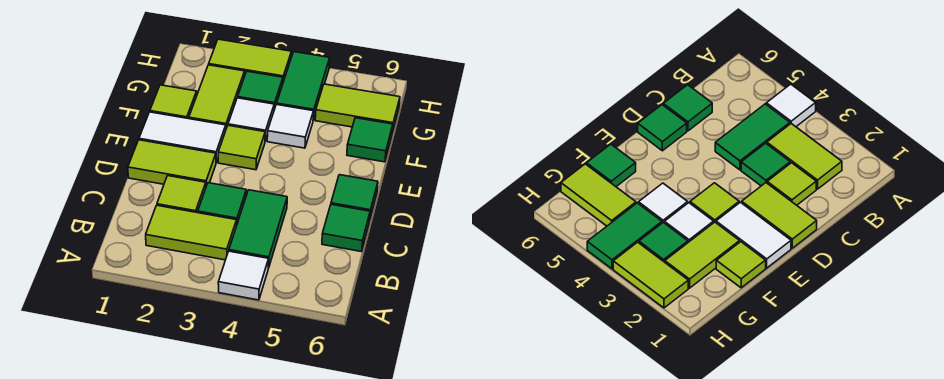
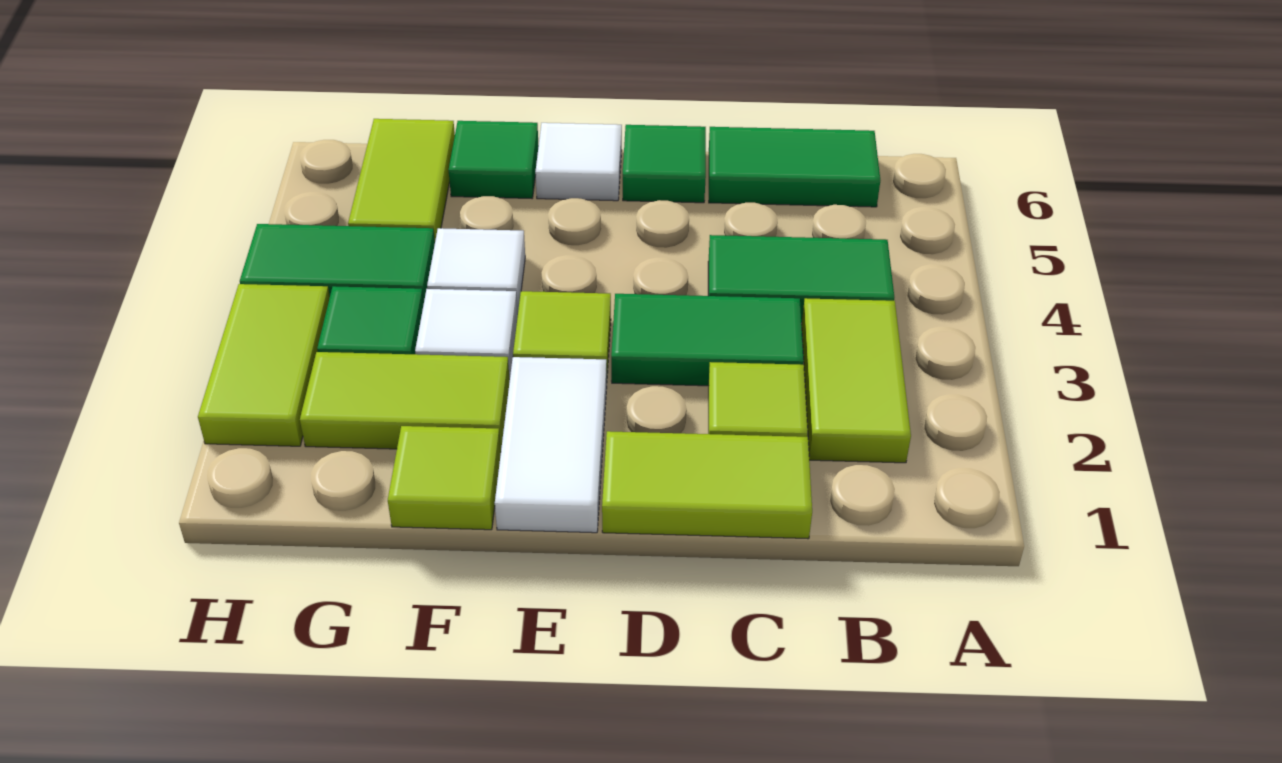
white 1x1 tile [218,251,269,300] -> white 1x1 tile moved to [535,123,622,201]
green 1x1 tile [198,183,246,223] -> green 1x2 tile [611,294,804,386]
green 1x1 tile [322,204,370,252] -> green 1x2 tile [709,127,880,207]
lime 1x2 tile [128,140,216,186] -> lime 1x2 tile turned to [602,431,812,539]

